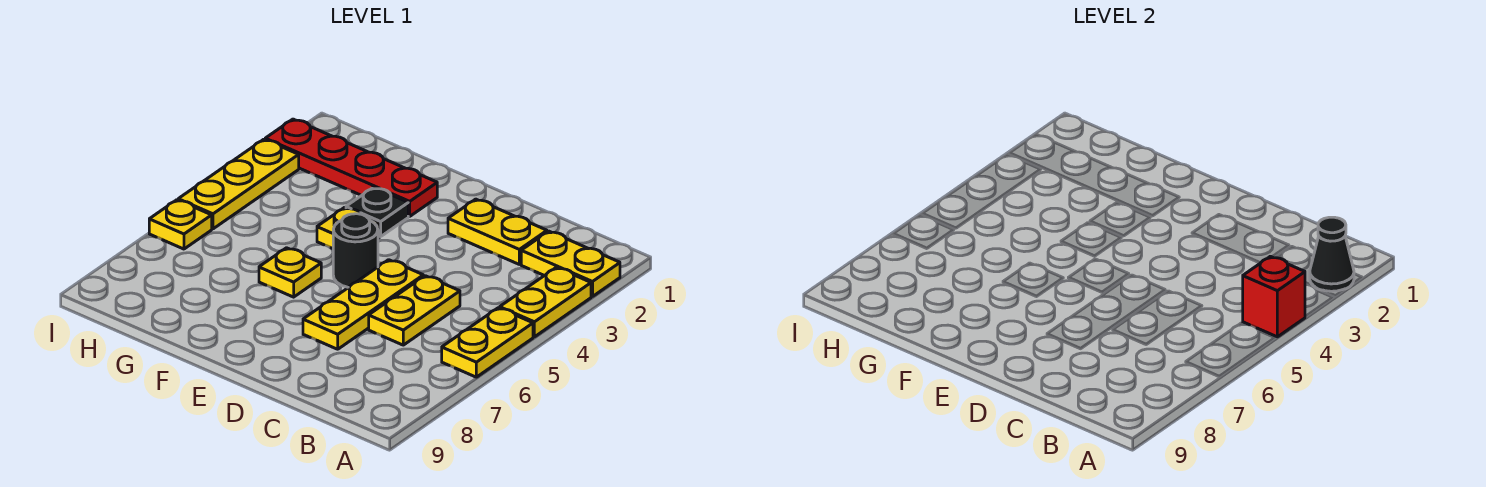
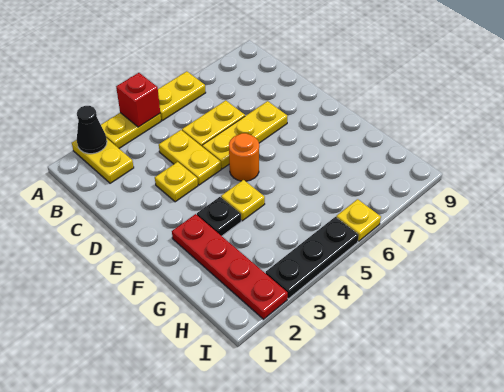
yellow 1x2 plate [448,199,547,264] -> yellow 1x2 plate moved to [159,130,221,185]
black 1x1 round brick [333,214,378,287] -> orange 1x1 round brick [229,133,259,181]
yellow 1x1 plate [259,248,321,297] -> yellow 1x1 plate moved to [155,162,198,202]
yellow 1x3 plate [178,139,299,229] -> black 1x3 plate [266,217,359,299]

